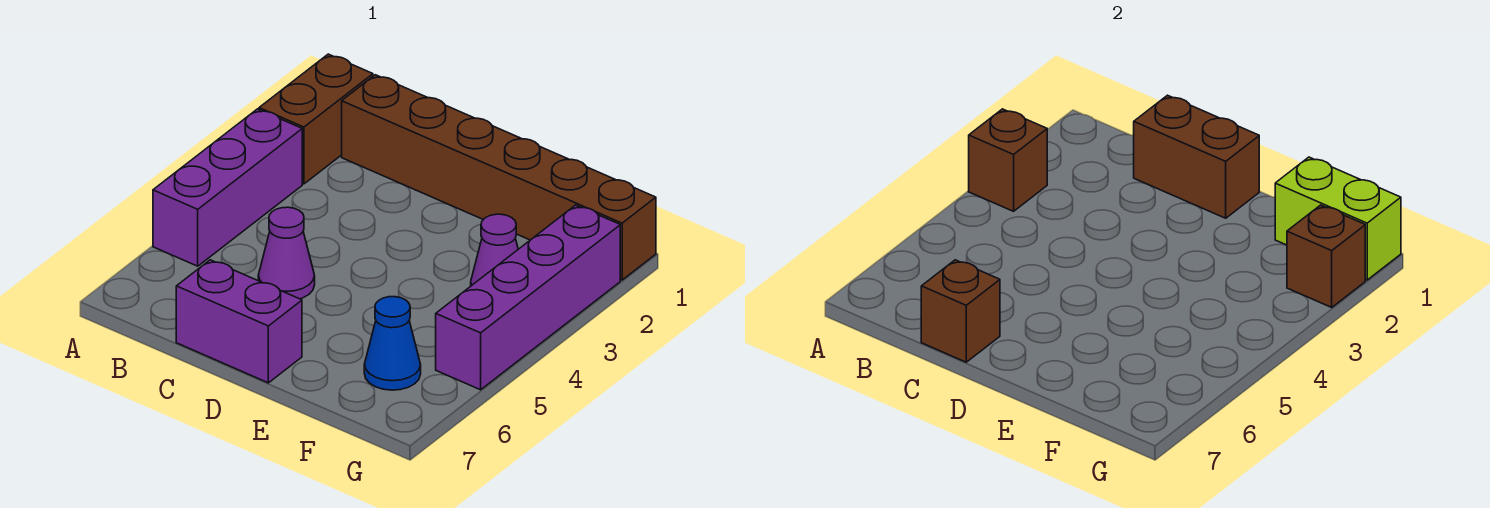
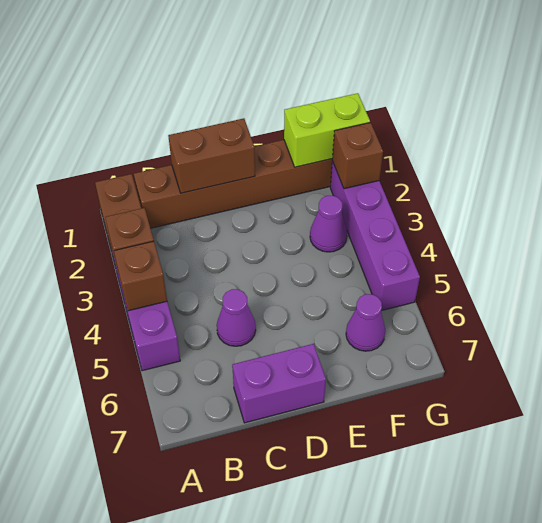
brown 1x1 brick [921,260,1000,362] -> brown 1x1 brick moved to [114,241,167,311]
blue 1x1 cone [364,297,421,390] -> purple 1x1 cone [346,294,385,351]

